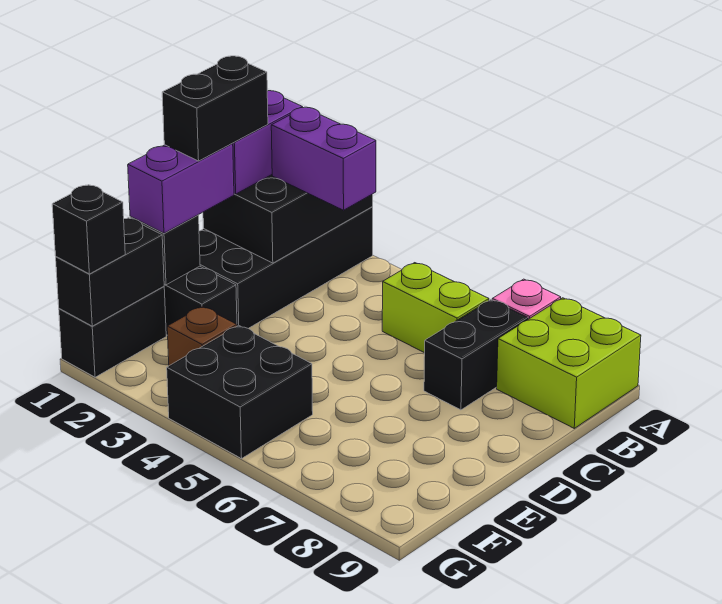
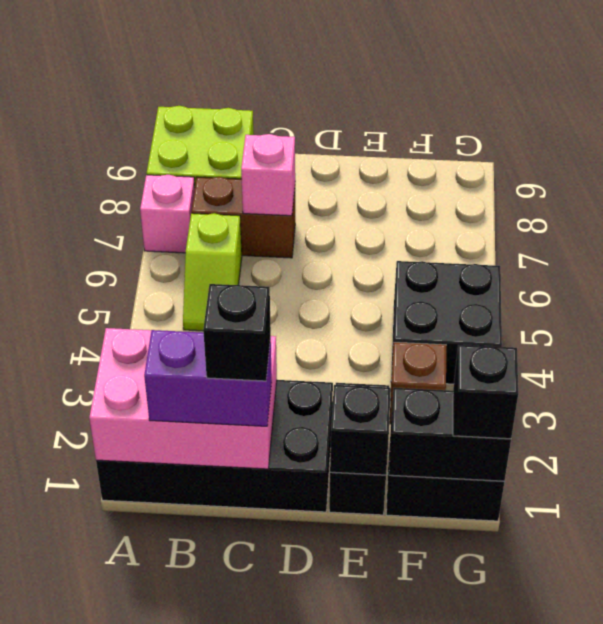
black 2x3 brick [203,175,373,263] -> pink 2x3 brick [89,328,277,469]
purple 1x2 brick [271,107,376,210] -> none
lime 1x2 brick [382,263,489,353] -> lime 1x2 slope [183,213,242,331]
black 1x2 brick [424,300,528,410] -> brown 1x2 brick [191,177,295,258]
black 1x2 brick [162,56,268,161] -> black 1x1 brick [203,284,271,381]
none -> pink 1x1 brick [241,134,295,216]
purple 1x2 brick [128,144,234,233] -> none

